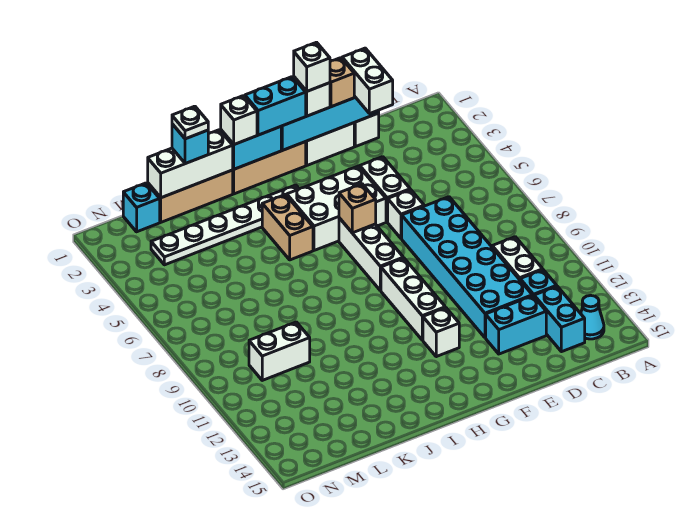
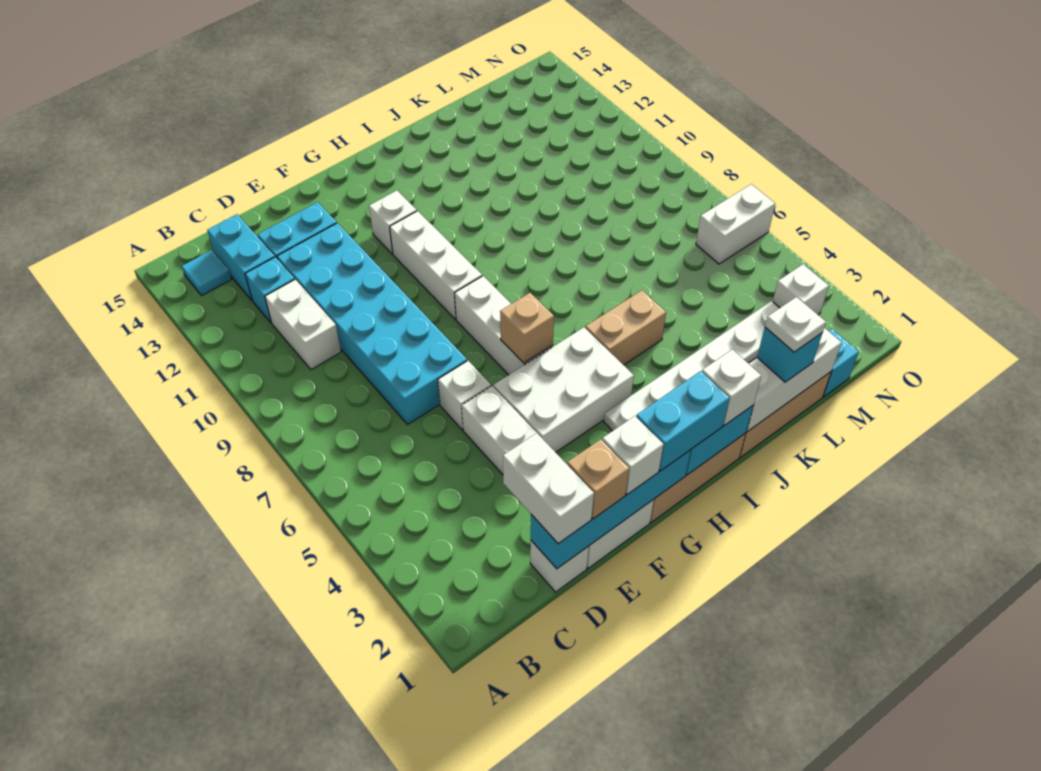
cyan 1x1 cone [581,295,604,339] -> cyan 1x1 tile [182,250,231,296]
white 1x1 brick [294,42,330,91] -> white 1x1 brick moved to [773,264,829,315]
tan 1x2 brick [262,195,313,260] -> tan 1x2 brick turned to [585,290,666,365]
white 1x2 brick [249,322,310,380] -> white 1x2 brick moved to [696,184,775,264]

